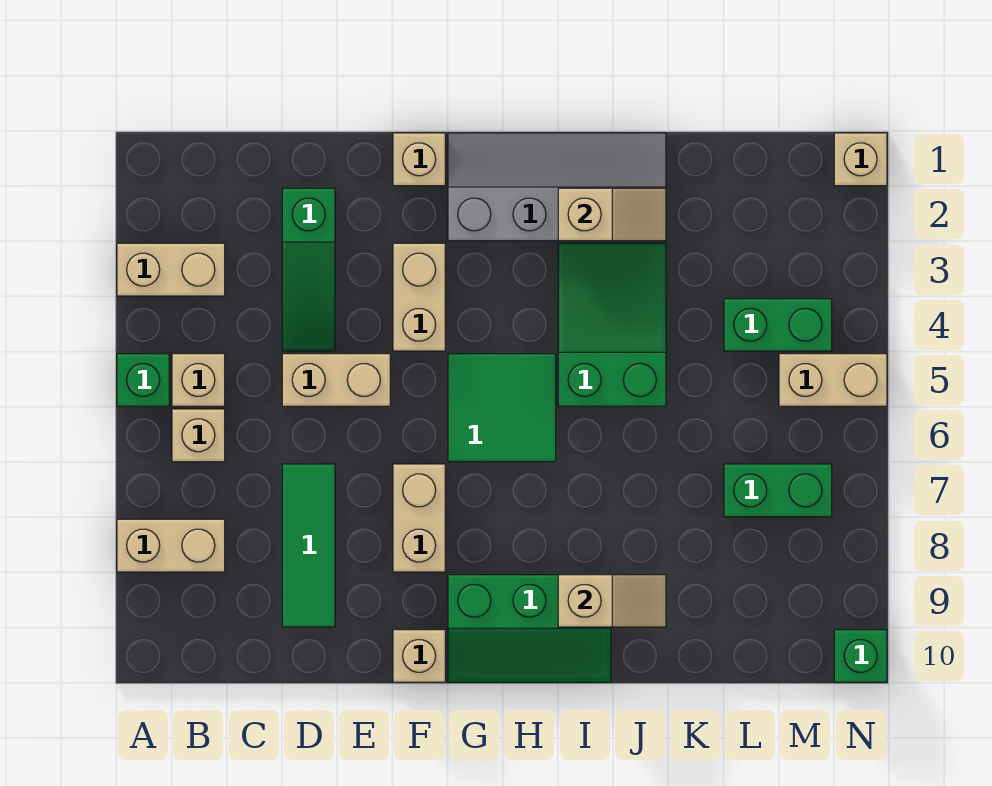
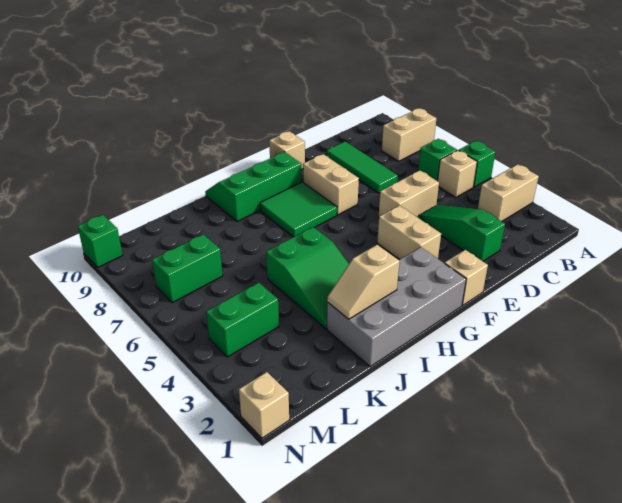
tan 1x1 brick [172,409,225,462] -> green 1x1 brick [418,139,457,181]
grey 2x4 slope [448,133,666,241] -> grey 2x4 brick [327,247,466,367]
green 2x2 tile [448,354,556,462] -> green 2x2 tile moved to [260,182,337,237]
tan 1x2 slope [558,575,666,627] -> none
tan 1x2 brick [779,354,887,406] -> none

